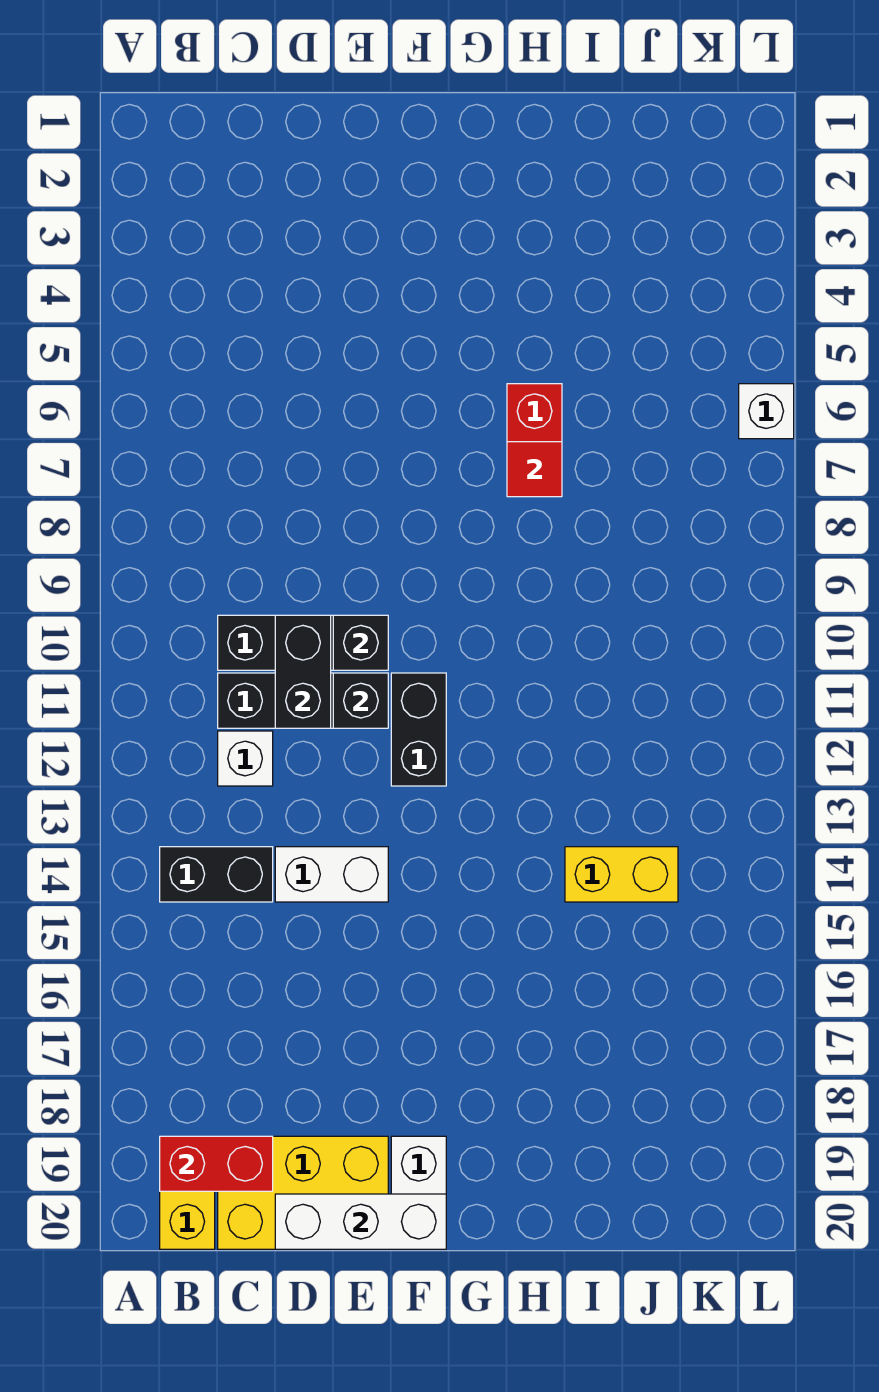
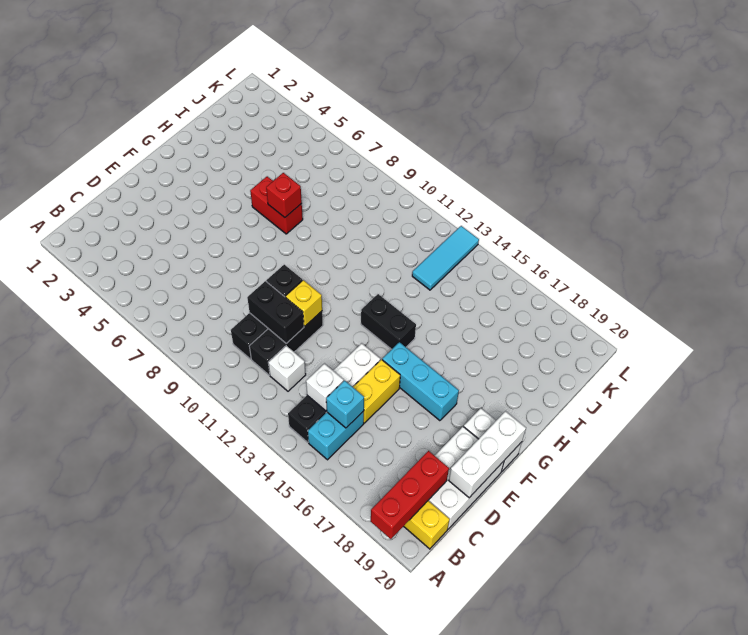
none -> cyan 1x2 brick [308,411,364,460]
red 1x2 brick [160,1136,273,1191] -> red 1x3 brick [371,451,449,539]
none -> cyan 1x1 brick [326,380,364,428]
yellow 2x3 brick [218,1136,388,1249] -> white 2x3 brick [428,427,504,529]
black 1x1 brick [333,673,388,728] -> yellow 1x1 brick [285,280,322,326]
black 1x2 brick [391,673,446,786] -> black 1x2 brick moved to [361,294,416,349]
none -> cyan 1x3 brick [382,342,459,421]
red 1x1 tile [507,442,562,497] -> red 1x1 brick [266,173,302,217]
yellow 1x2 brick [565,847,678,902] -> yellow 1x2 brick moved to [353,360,400,423]
none -> cyan 1x3 tile [412,226,479,290]
white 1x1 brick [739,384,794,439] -> white 1x1 brick moved to [306,364,344,411]

